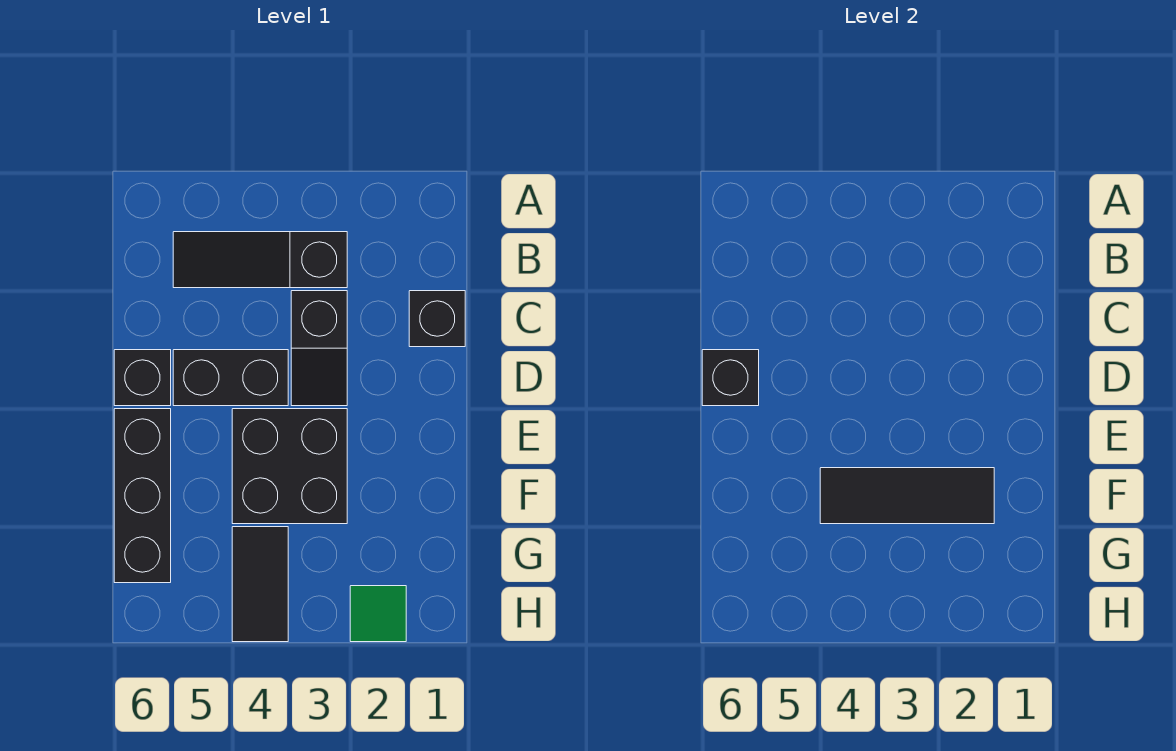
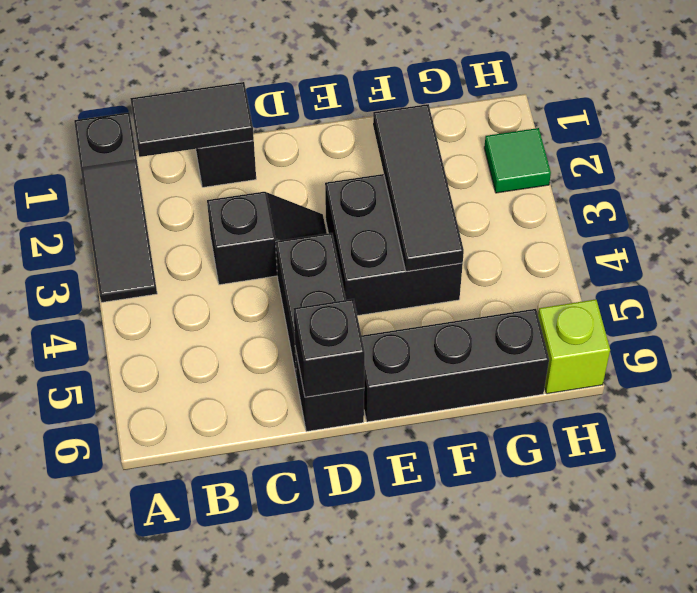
black 1x3 slope [173,232,347,288] -> black 1x3 slope moved to [74,112,157,302]
black 1x2 tile [232,527,288,642] -> black 1x2 tile moved to [130,82,254,157]
none -> lime 1x1 brick [538,299,610,394]

